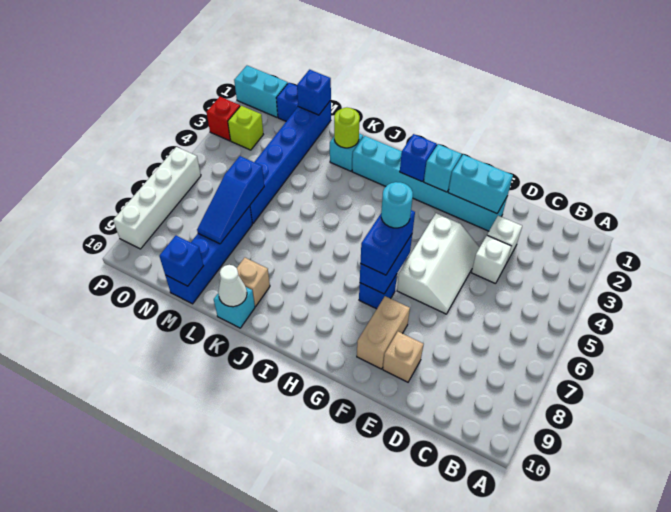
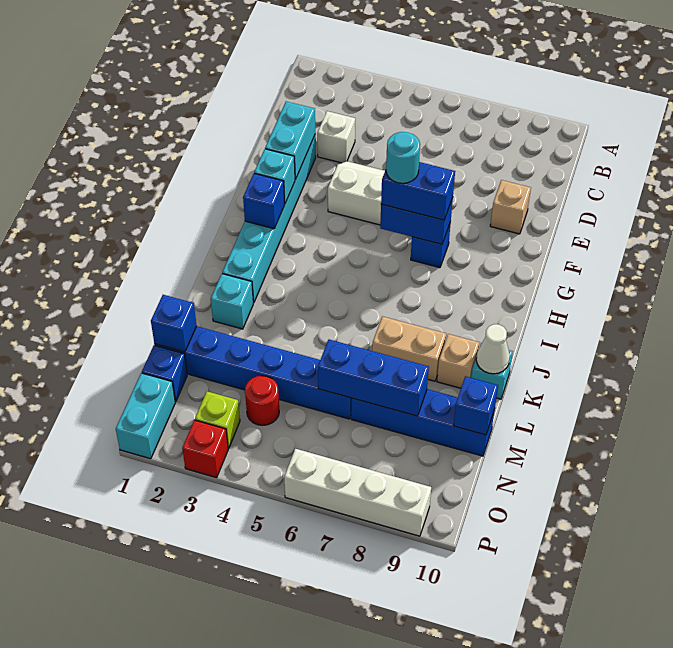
white 1x1 brick [471,236,511,284] -> none
tan 1x2 brick [357,296,410,369] -> tan 1x2 brick moved to [372,316,446,381]
lime 1x1 round brick [334,107,360,148] -> none
blue 1x3 slope [197,156,264,244] -> blue 1x3 brick [318,340,429,416]
none -> red 1x1 round brick [245,376,279,425]

